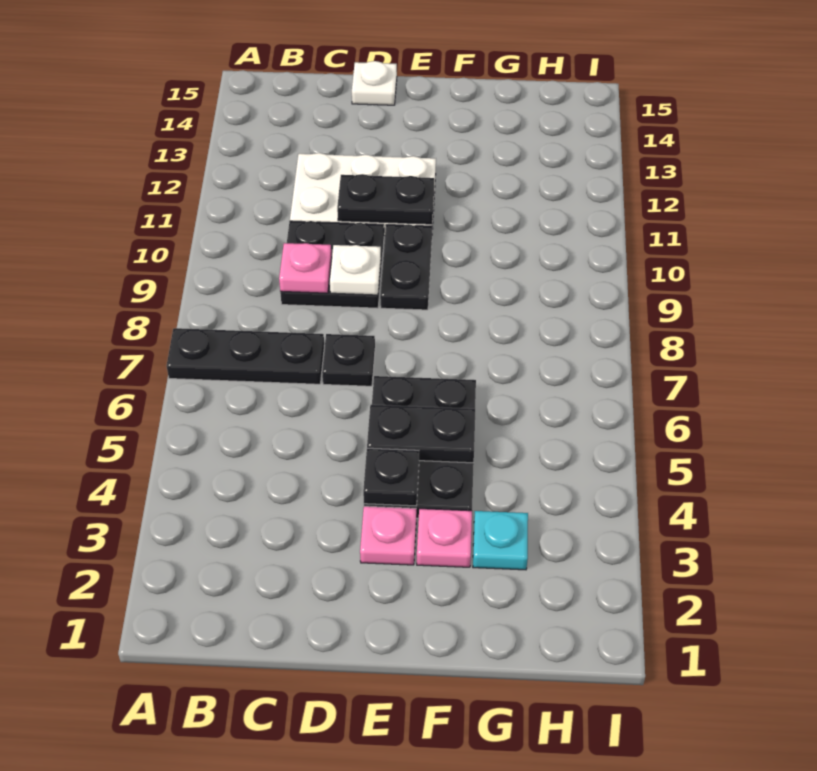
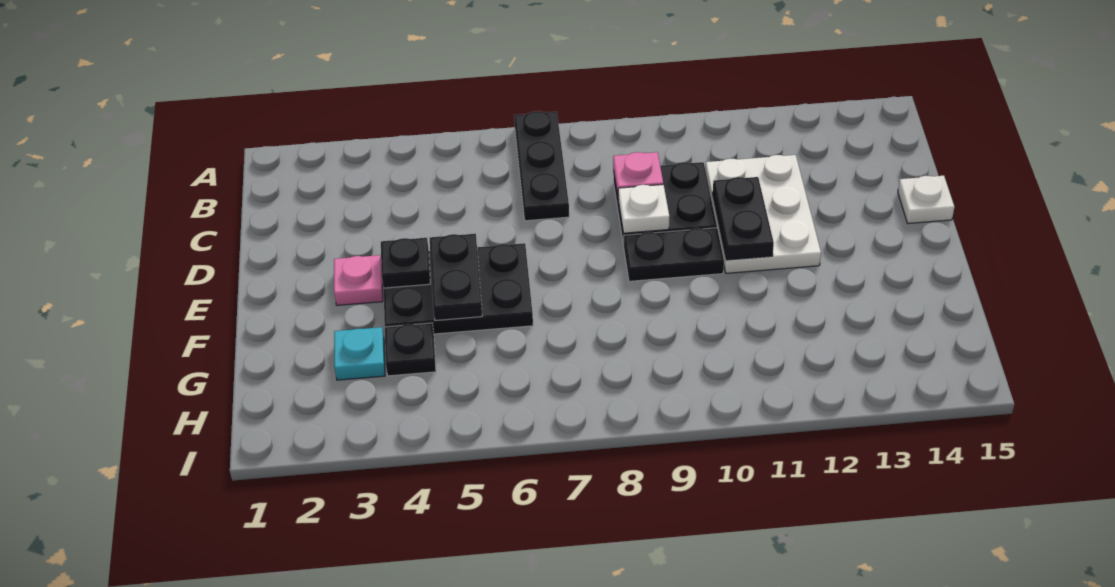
black 1x1 plate [322,334,375,386] -> black 1x1 plate moved to [385,323,436,376]
pink 1x1 plate [417,509,472,567] -> none

